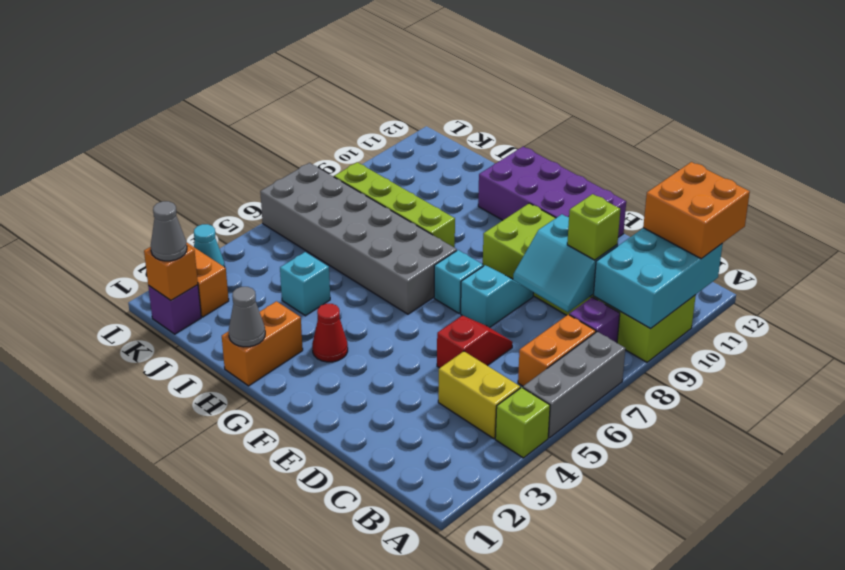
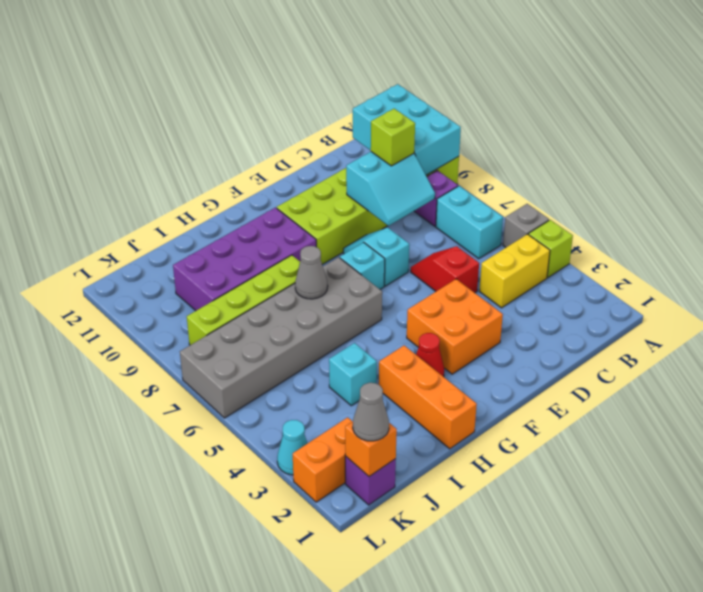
grey 1x3 brick [523,332,625,438] -> grey 1x1 brick [503,204,549,247]
orange 2x2 brick [643,162,750,259] -> orange 2x2 brick moved to [407,279,503,374]
orange 1x2 brick [518,315,596,386] -> cyan 1x2 brick [436,186,503,259]
purple 2x4 brick [478,147,626,237] -> purple 2x4 brick moved to [173,208,316,311]
orange 1x2 brick [222,301,303,386] -> orange 1x3 brick [379,345,477,449]
grey 1x1 cone [229,287,265,347] -> grey 1x1 cone moved to [295,246,328,299]

